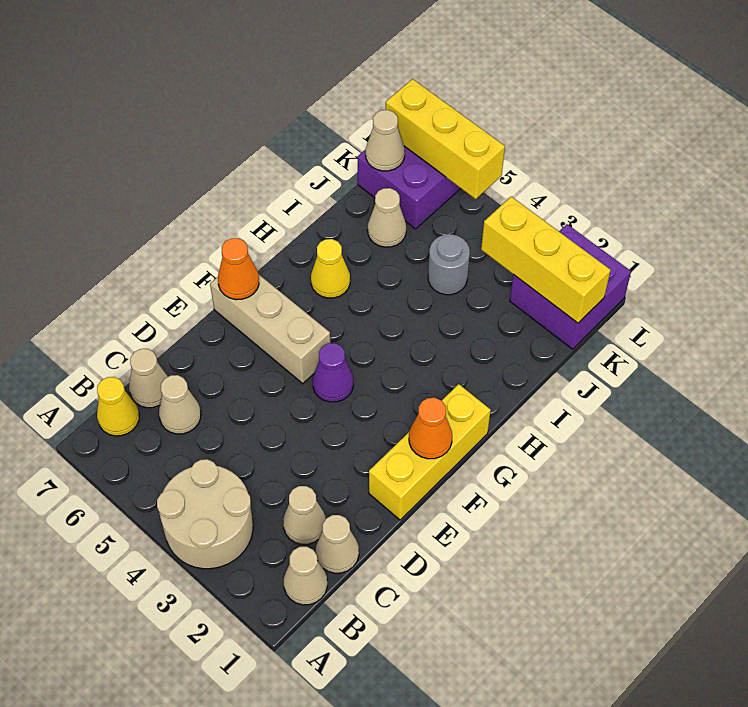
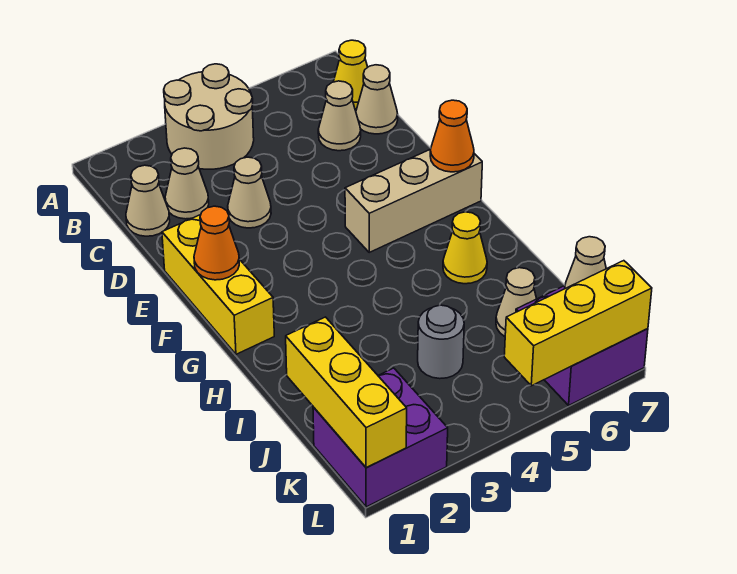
tan 1x1 cone [284,547,327,605] -> tan 1x1 cone moved to [228,157,271,228]
purple 1x1 cone [313,343,353,402] -> none
yellow 1x3 brick [481,197,611,323] -> yellow 1x3 brick turned to [286,317,407,468]

